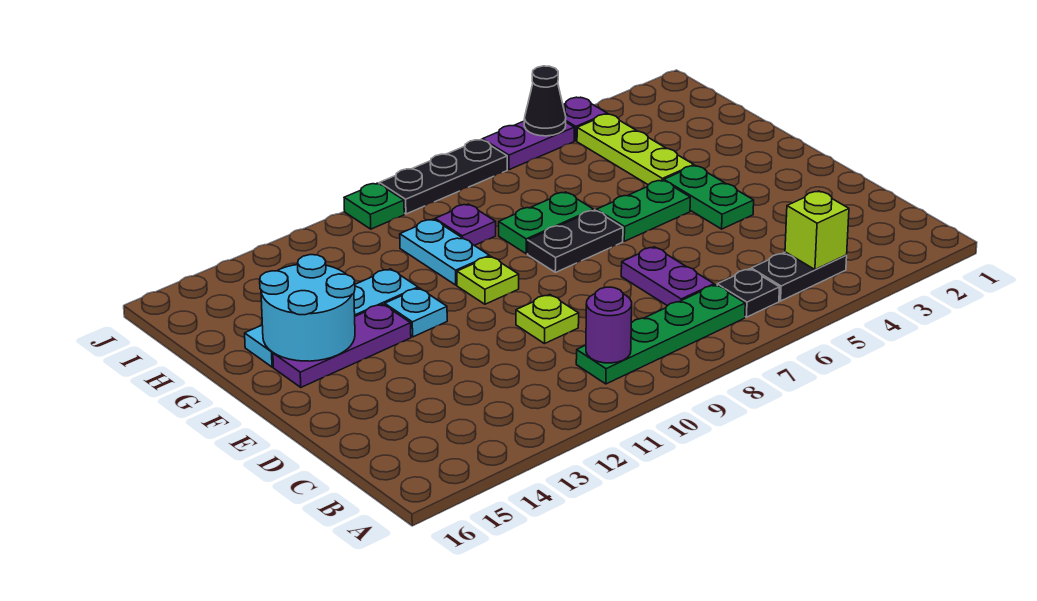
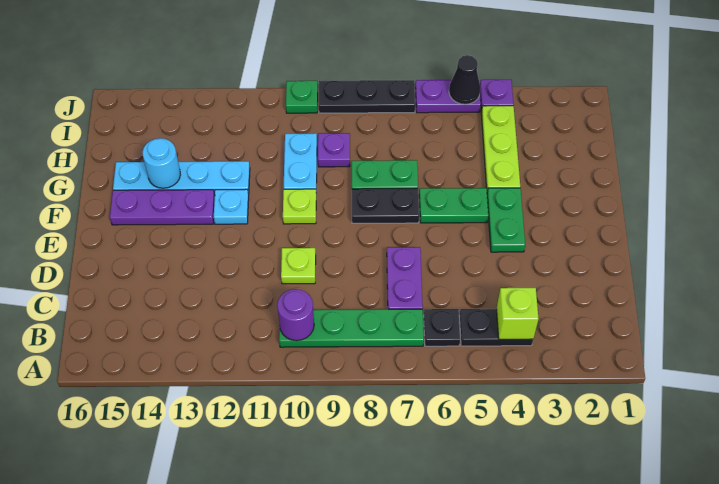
cyan 2x2 round brick [260,255,355,361] -> cyan 1x1 round brick [143,138,180,188]

